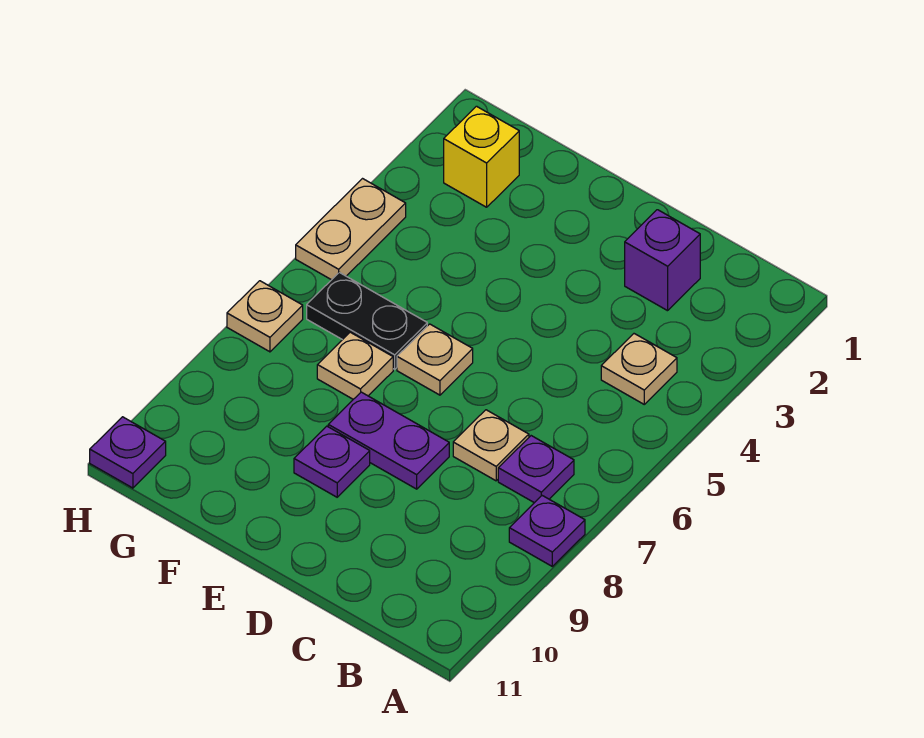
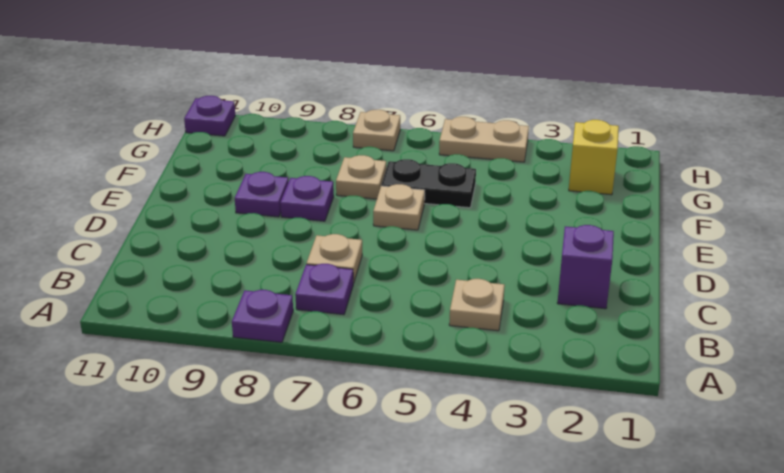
purple 1x2 plate [328,392,449,489] -> purple 1x1 plate [280,176,334,221]
black 1x2 plate [307,272,427,369] -> black 1x2 plate turned to [381,159,476,208]

